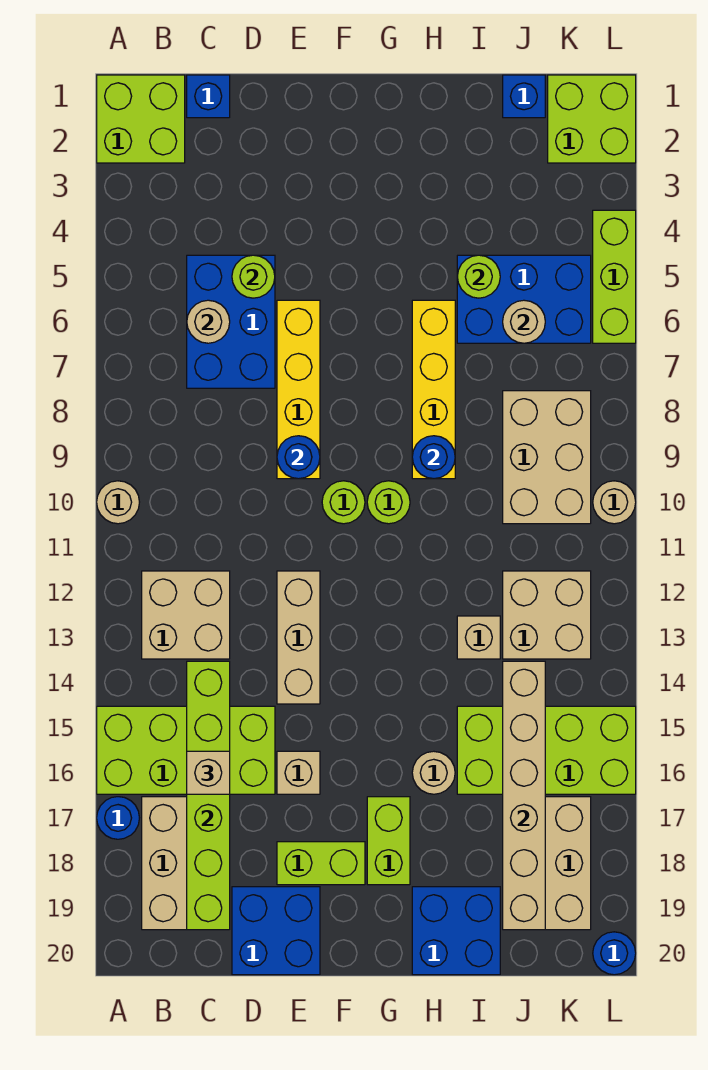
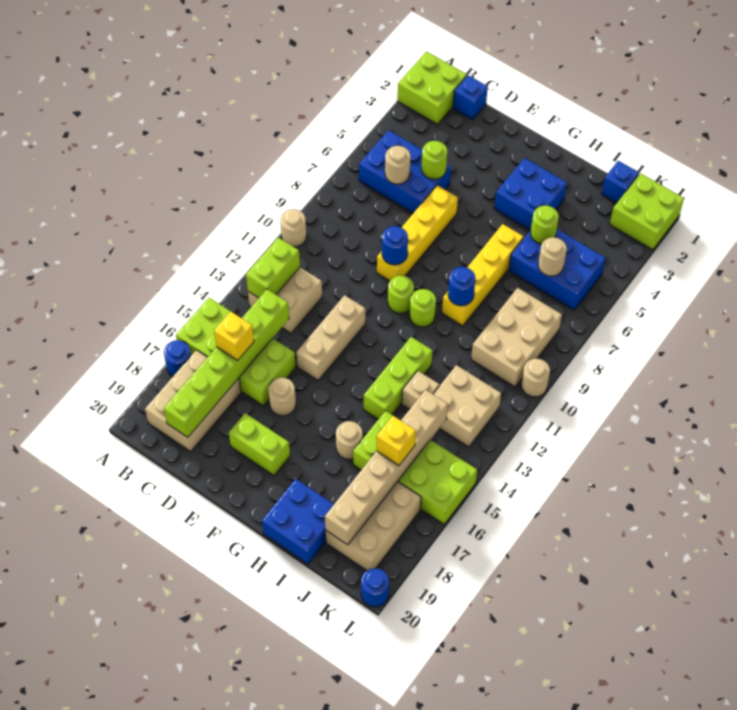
blue 2x3 brick [187,255,275,388] -> blue 2x3 brick turned to [359,130,451,213]
tan 1x1 brick [187,751,230,794] -> yellow 1x1 brick [214,312,254,361]
blue 2x2 brick [232,887,320,975] -> blue 2x2 brick moved to [494,158,567,230]
tan 1x1 brick [277,751,320,794] -> tan 1x1 round brick [268,377,296,416]
lime 1x2 brick [367,797,410,885] -> lime 1x2 brick moved to [246,237,300,298]
none -> yellow 1x1 brick [376,416,416,465]
lime 1x3 brick [593,210,636,343] -> lime 1x3 brick moved to [364,337,432,419]

